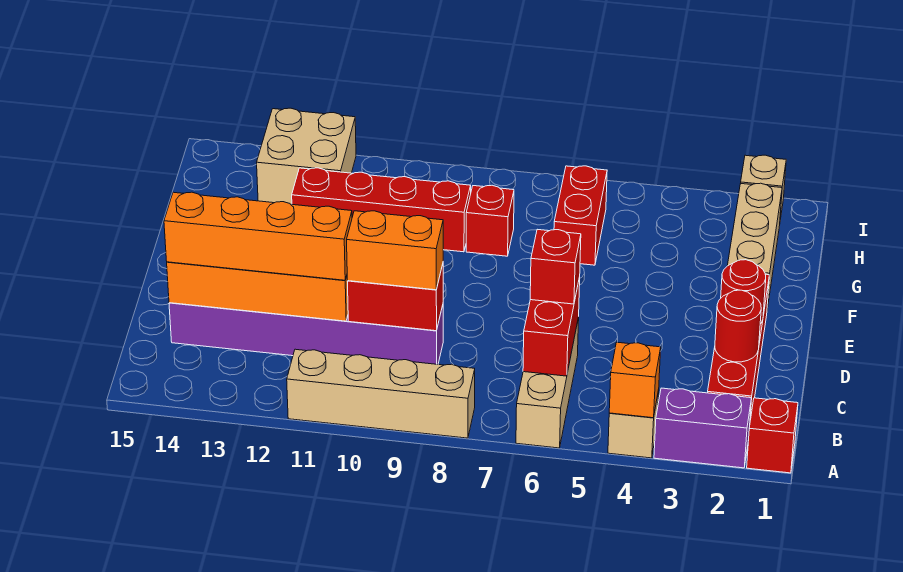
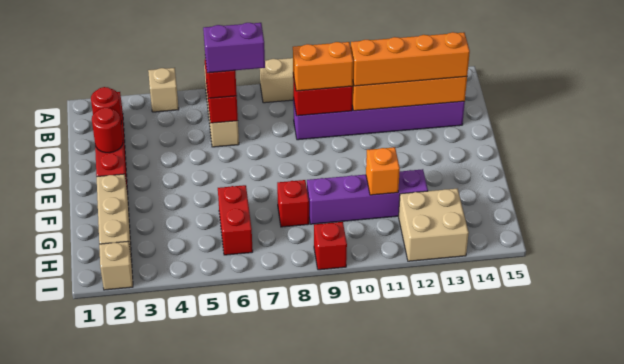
red 1x1 brick [747,398,798,473] -> red 1x1 brick moved to [314,222,347,270]
purple 1x2 brick [654,388,751,468] -> purple 1x2 brick moved to [203,23,265,73]
orange 1x1 brick [609,342,661,418] -> orange 1x1 brick moved to [366,147,400,195]
red 1x4 brick [292,168,471,252] -> purple 1x4 brick [307,169,428,224]

